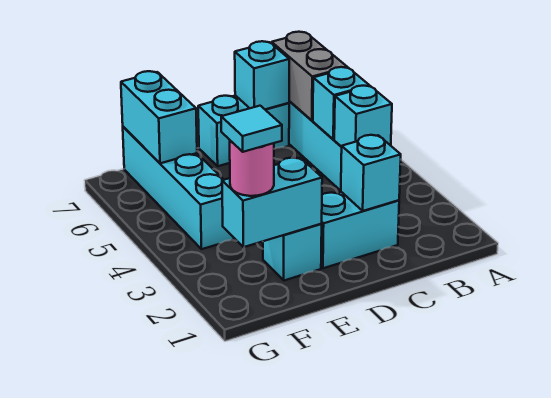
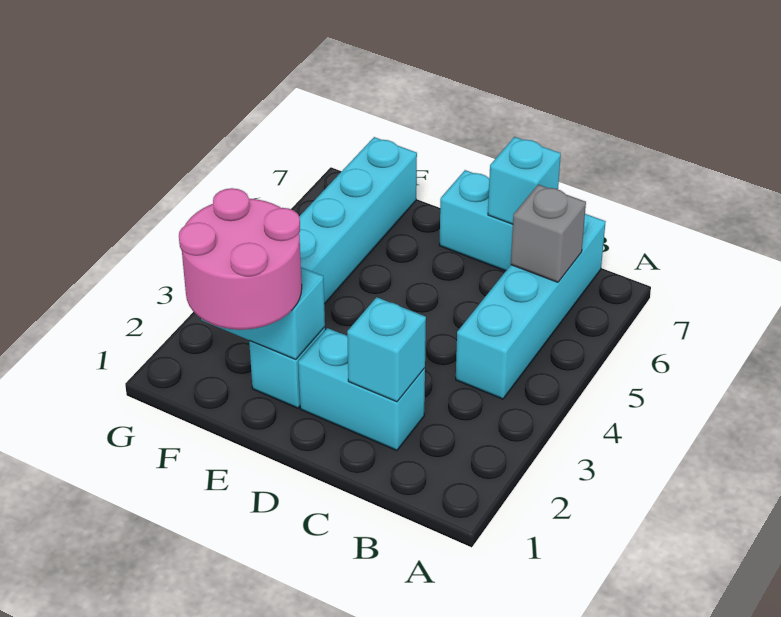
cyan 1x1 brick [334,86,392,147] -> none
cyan 1x1 brick [313,67,369,139] -> none
grey 1x2 brick [272,32,347,121] -> grey 1x1 brick [511,185,586,282]
pink 1x1 round brick [230,141,274,196] -> pink 2x2 round brick [179,188,302,330]
cyan 1x1 tile [221,106,282,152] -> none
cyan 1x2 brick [121,71,197,163] -> none

